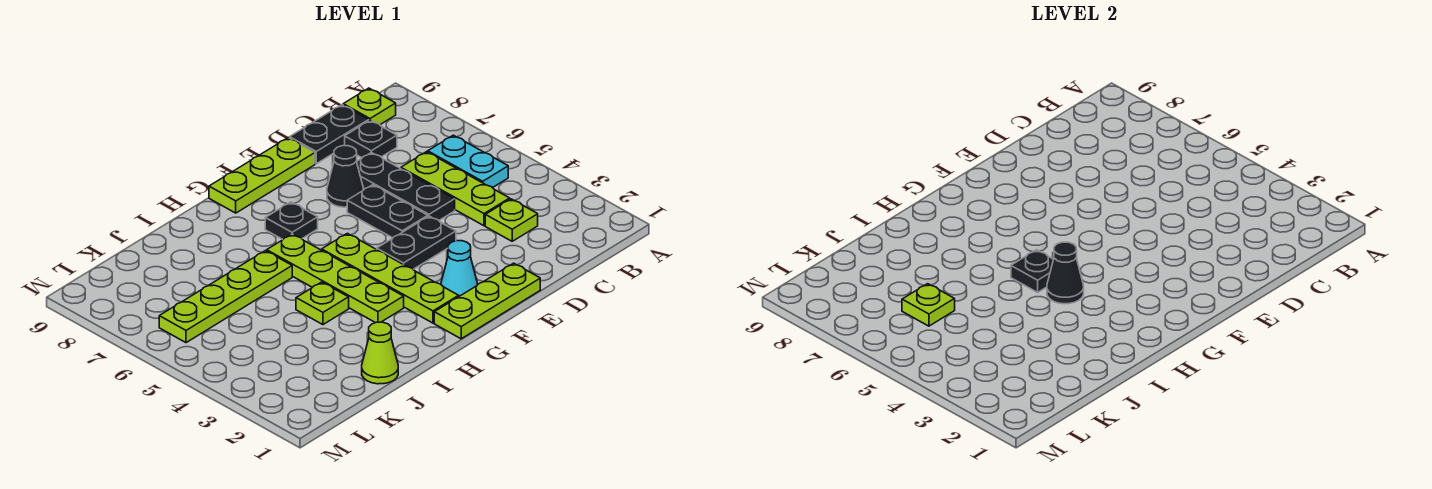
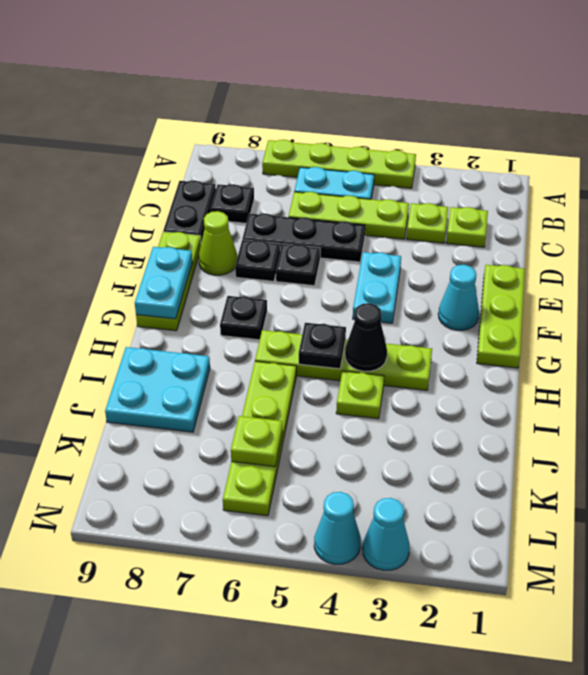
lime 1x1 plate [343,88,396,125] -> lime 1x1 plate moved to [446,207,488,247]
black 1x2 plate [377,216,456,269] -> cyan 1x2 plate [353,252,401,323]
black 1x2 plate [347,185,428,238] -> black 1x1 plate [276,244,320,286]
black 1x1 cone [327,146,364,207] -> black 1x1 plate [235,240,280,281]
none -> cyan 1x2 plate [135,247,192,319]
lime 1x4 plate [322,233,459,323] -> lime 1x4 plate moved to [262,140,416,188]
none -> cyan 2x2 plate [105,347,210,432]
lime 1x1 cone [362,322,398,384] -> lime 1x1 cone moved to [199,211,237,275]
none -> cyan 1x1 cone [363,498,410,570]
none -> cyan 1x1 cone [314,492,361,564]

